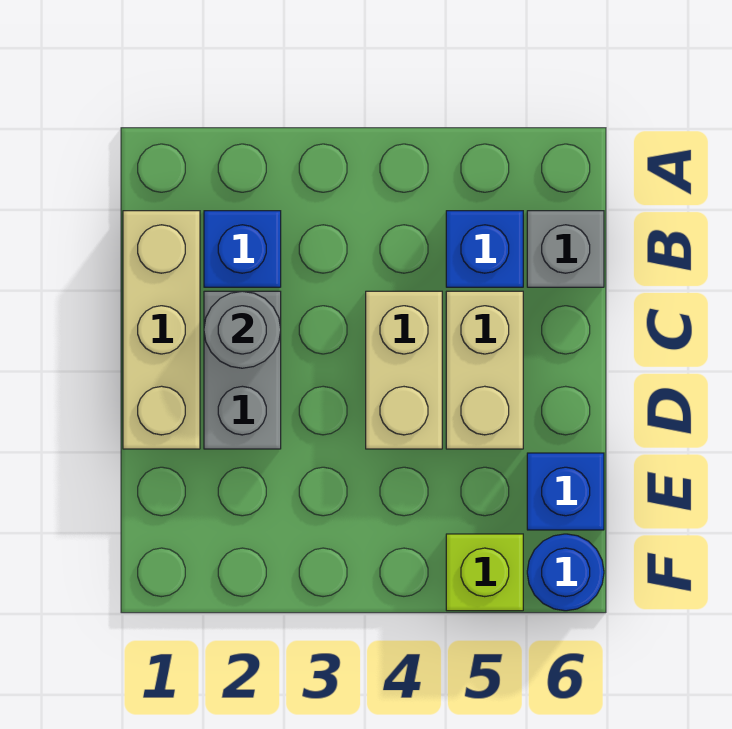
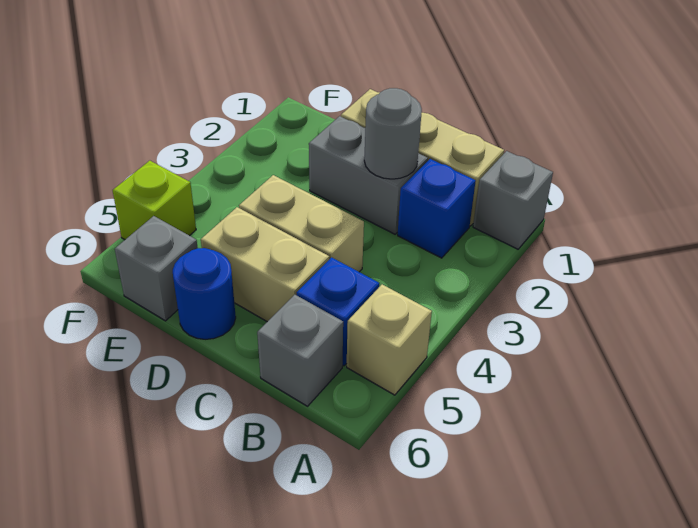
none -> grey 1x1 brick [473,151,553,249]
none -> tan 1x1 brick [347,284,432,395]
blue 1x1 brick [527,453,604,530] -> grey 1x1 brick [115,216,198,321]
blue 1x1 round brick [527,534,604,611] -> blue 1x1 round brick moved to [173,248,236,339]

